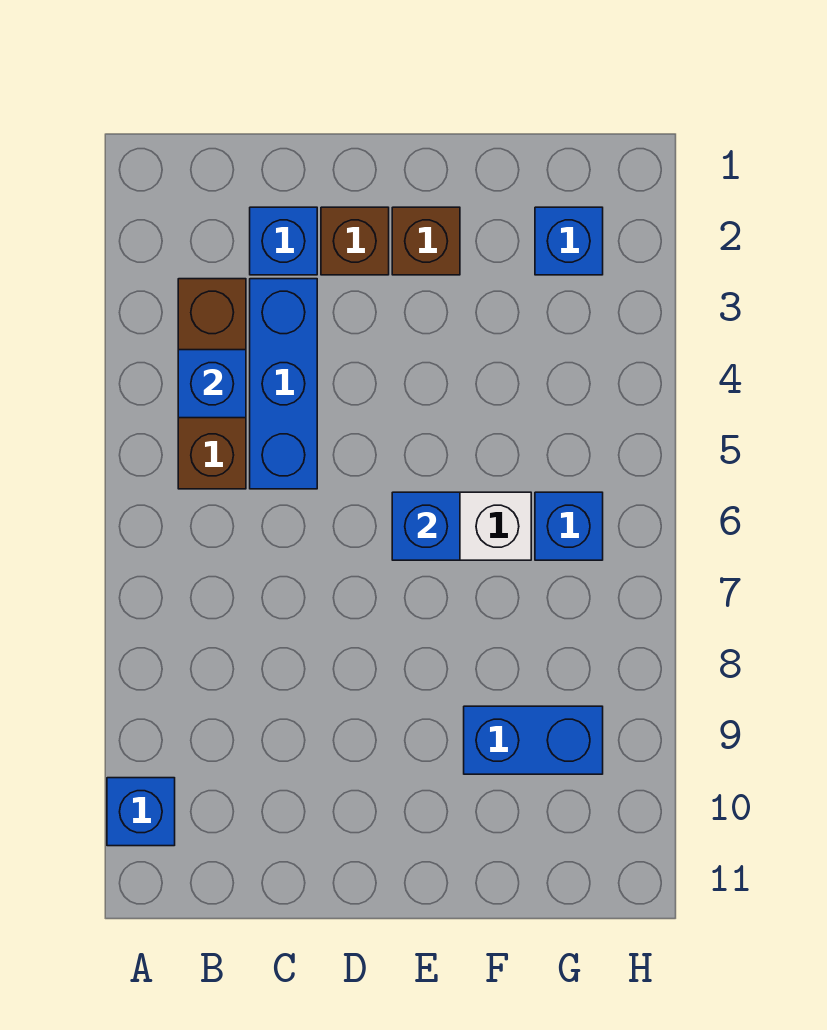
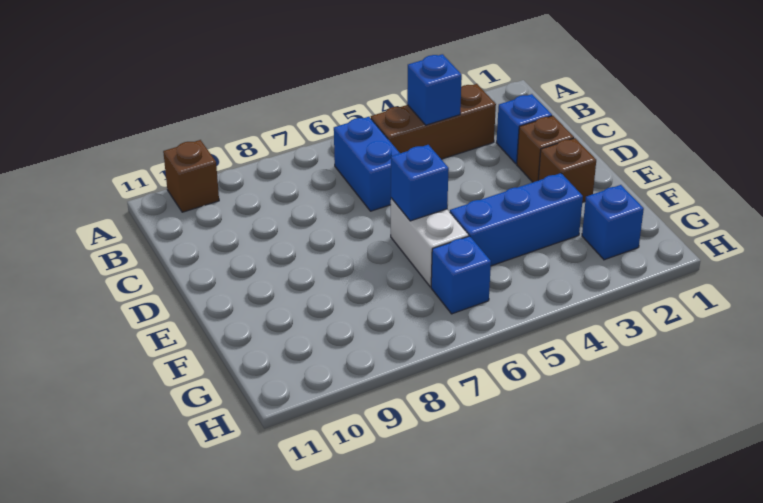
blue 1x1 brick [107,778,175,846] -> brown 1x1 brick [163,140,219,212]
blue 1x3 brick [250,279,317,489] -> blue 1x3 brick moved to [450,173,583,266]
blue 1x2 brick [464,706,603,774] -> blue 1x2 brick moved to [334,117,400,211]

